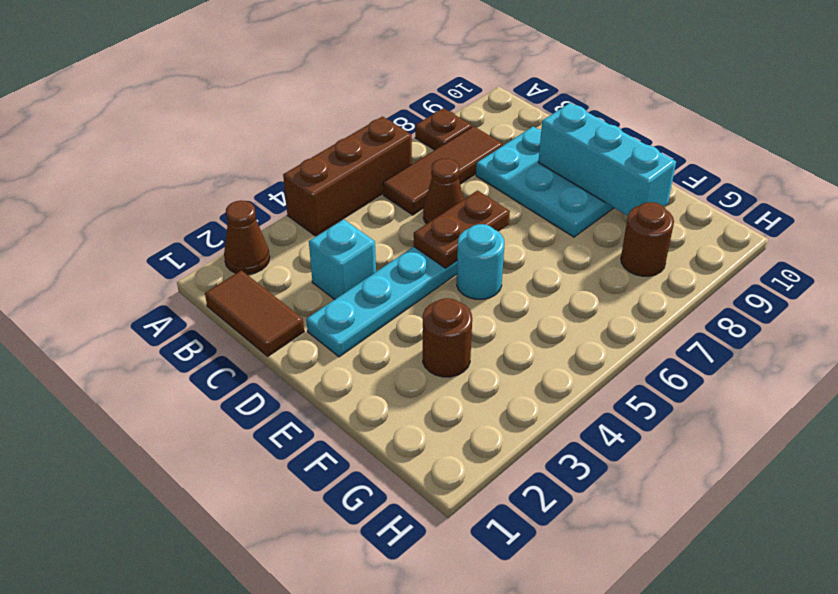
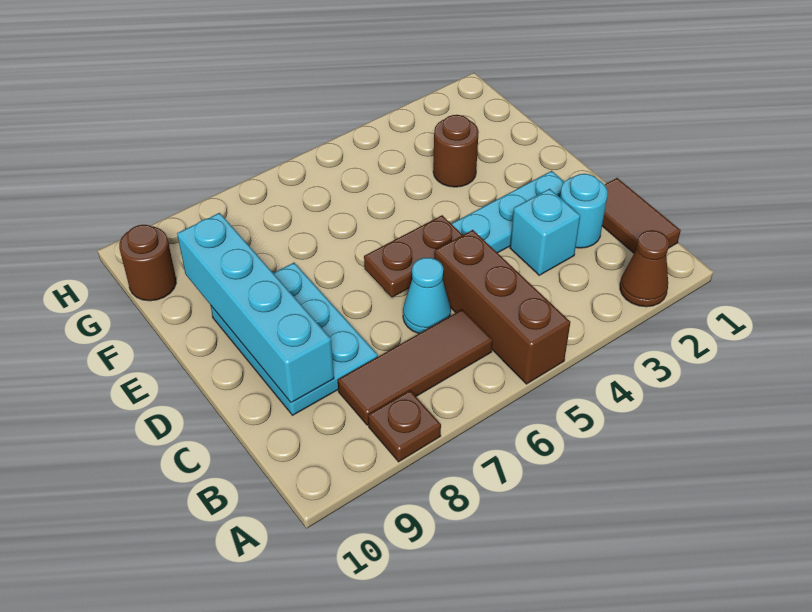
brown 1x3 brick [283,117,412,236] -> brown 1x3 brick turned to [434,230,570,384]
brown 1x1 cone [423,159,464,224] -> cyan 1x1 cone [403,258,451,333]
cyan 1x3 brick [538,103,676,216] -> cyan 1x4 brick [177,213,334,403]
cyan 1x1 round brick [457,224,504,299] -> cyan 1x1 round brick moved to [560,174,608,248]
brown 1x1 round brick [621,202,674,276] -> brown 1x1 round brick moved to [119,225,176,301]

